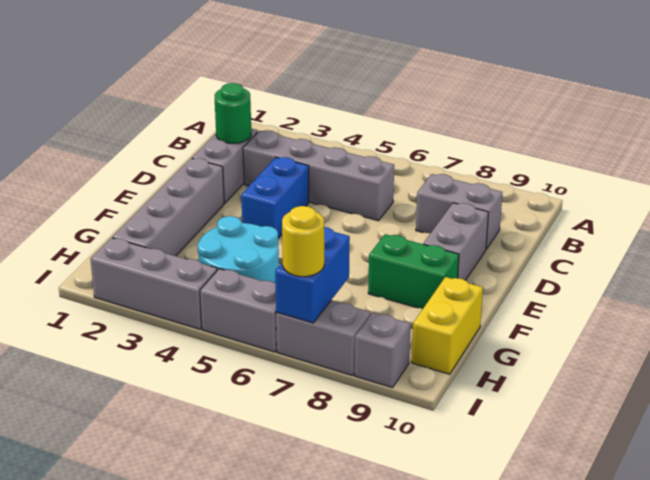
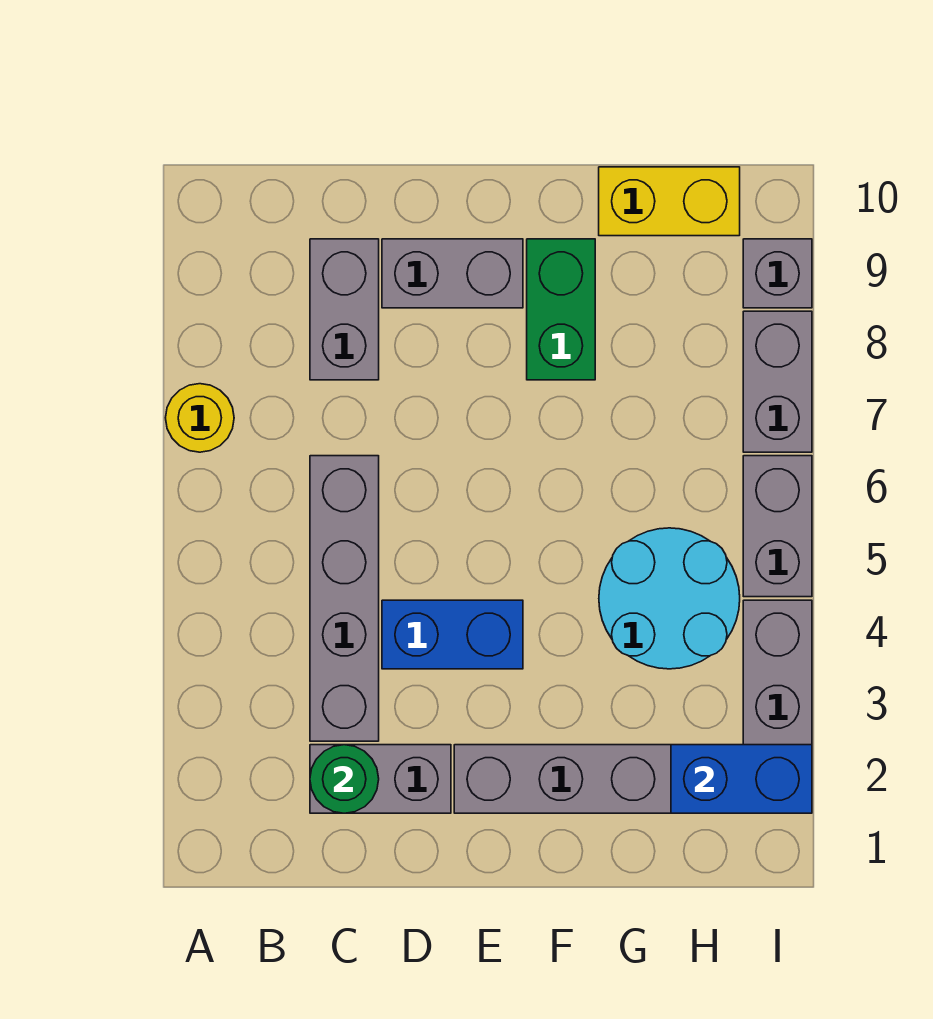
blue 1x2 brick [275,227,350,323] -> blue 1x2 brick moved to [671,745,812,813]
yellow 1x1 round brick [282,206,324,277] -> yellow 1x1 round brick moved to [166,384,234,452]

